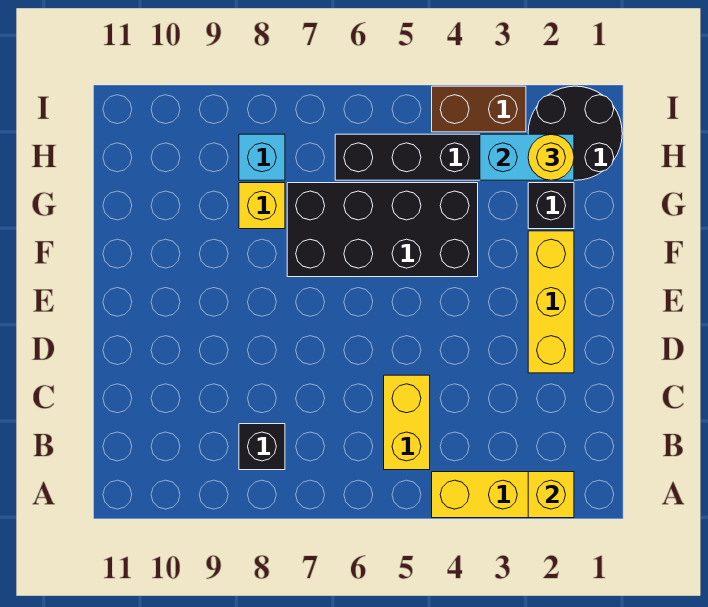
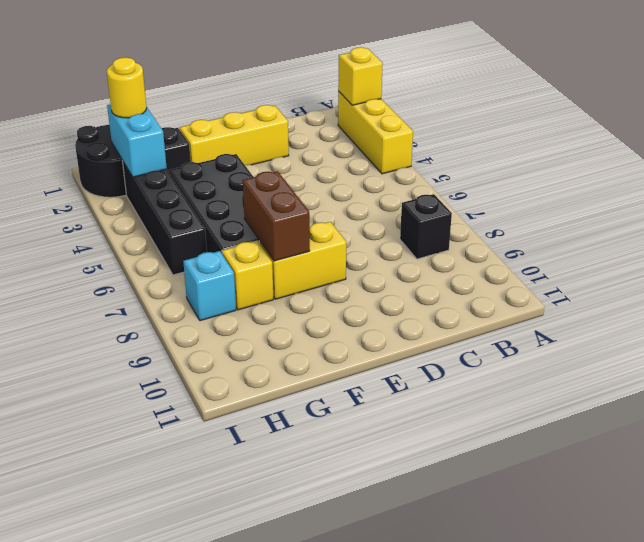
yellow 1x2 brick [384,375,430,470] -> yellow 1x2 brick moved to [259,222,346,299]
brown 1x2 brick [432,86,526,132] -> brown 1x2 brick moved to [243,171,310,261]

